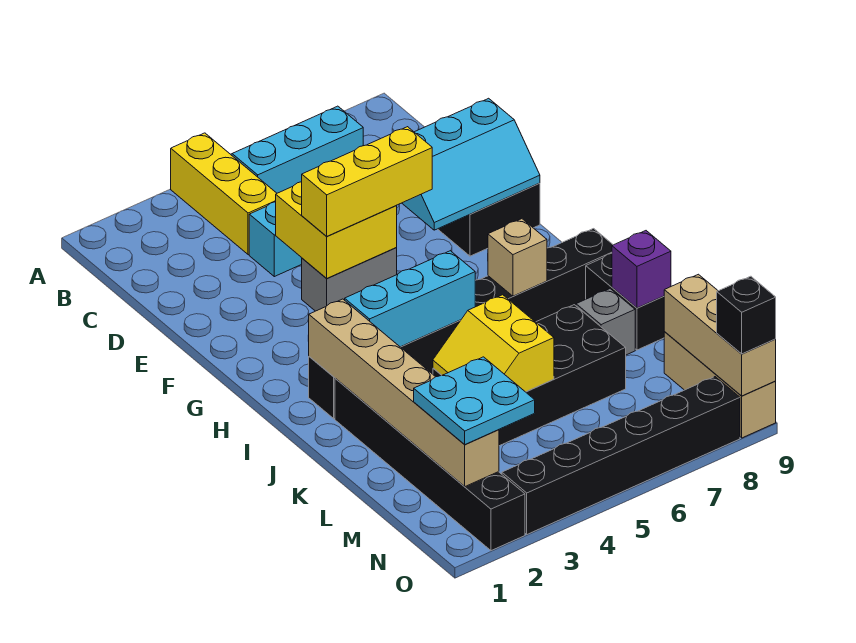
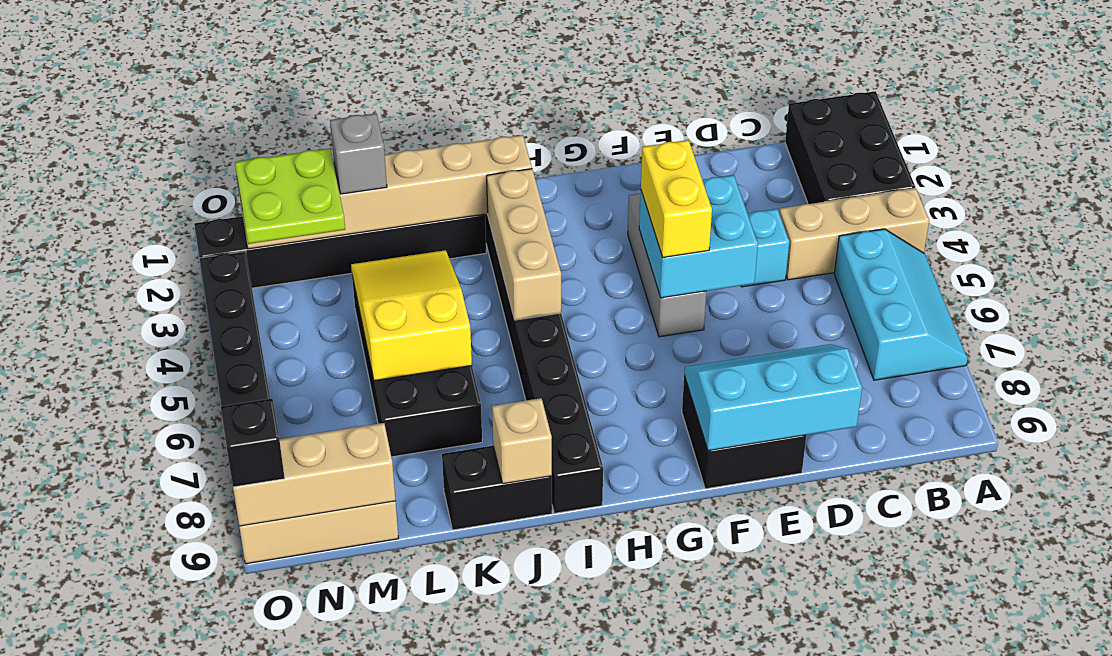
none -> black 2x3 brick [785,91,915,204]
yellow 1x3 brick [171,133,277,255] -> tan 1x3 brick [779,188,929,280]
yellow 2x2 brick [276,182,397,278] -> cyan 2x2 brick [639,175,758,298]
cyan 2x3 slope [402,98,540,230] -> cyan 2x3 slope turned to [684,344,862,451]
grey 1x2 brick [302,248,397,311] -> grey 1x3 brick [628,193,706,337]
yellow 1x3 brick [302,127,432,236] -> yellow 1x2 brick [641,140,712,257]
cyan 1x3 brick [345,251,475,347] -> tan 1x3 brick [487,169,561,320]
tan 1x1 brick [488,219,547,296] -> tan 1x1 brick moved to [492,398,552,484]
yellow 2x2 slope [433,295,554,392] -> yellow 2x3 slope [351,250,472,381]
grey 1x1 brick [576,289,635,355] -> grey 1x1 brick moved to [330,113,387,194]
purple 1x1 brick [612,231,671,308] -> none
cyan 2x2 plate [414,357,535,445] -> lime 2x2 plate [235,149,345,244]

